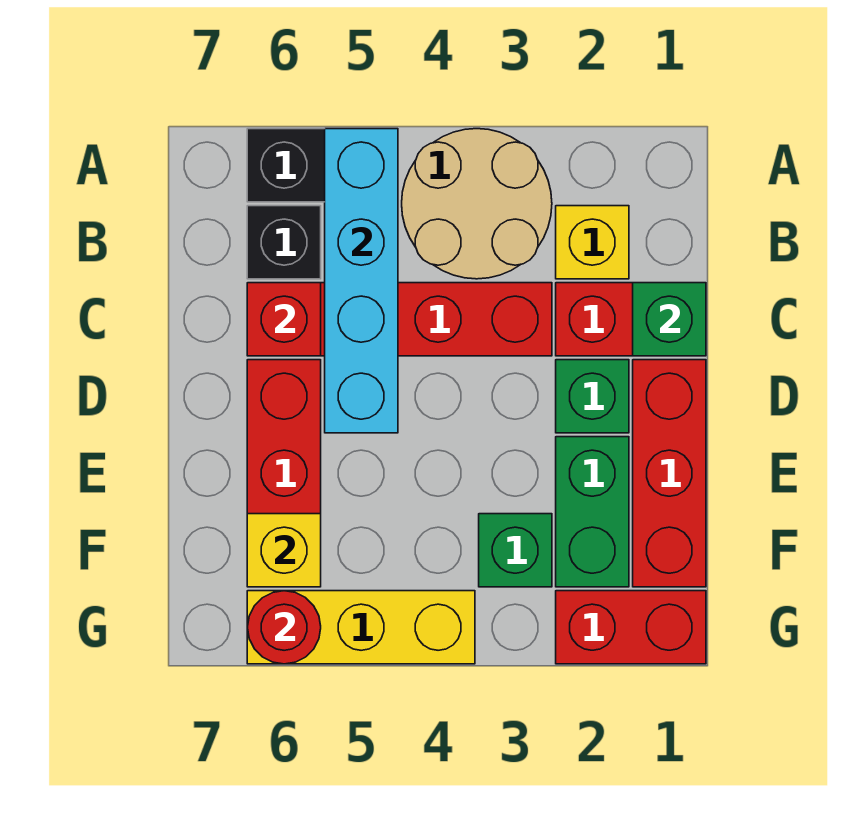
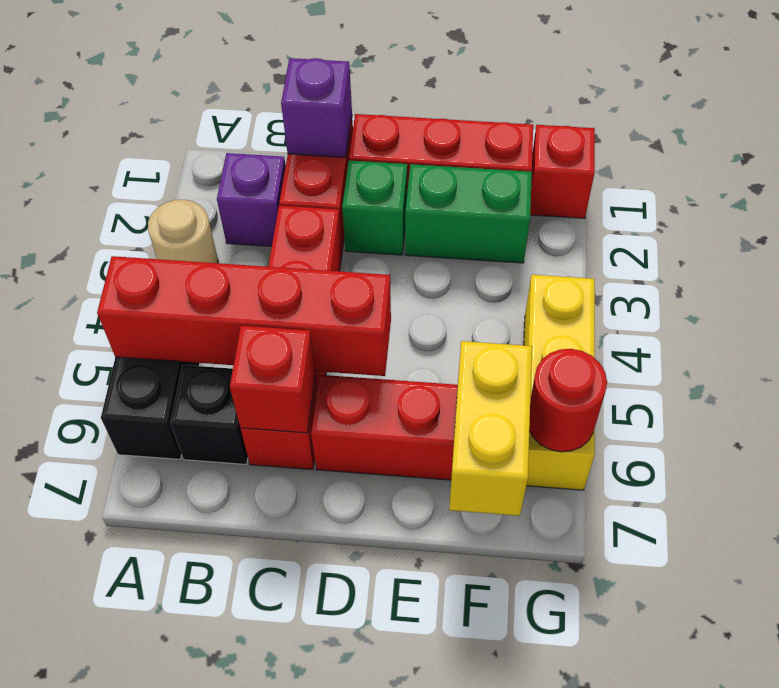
tan 2x2 round brick [402,129,552,279] -> tan 1x1 round brick [148,200,218,263]
cyan 1x4 brick [325,129,398,433] -> red 1x4 brick [97,256,391,376]
yellow 1x1 brick [556,206,629,279] -> purple 1x1 brick [217,153,286,246]
green 1x1 brick [633,283,706,356] -> purple 1x1 brick [281,58,352,158]
green 1x1 brick [479,514,552,587] -> none
yellow 1x1 brick [247,514,321,587] -> yellow 1x2 brick [449,341,532,516]
red 1x2 brick [556,591,706,664] -> red 1x1 brick [530,125,595,219]

